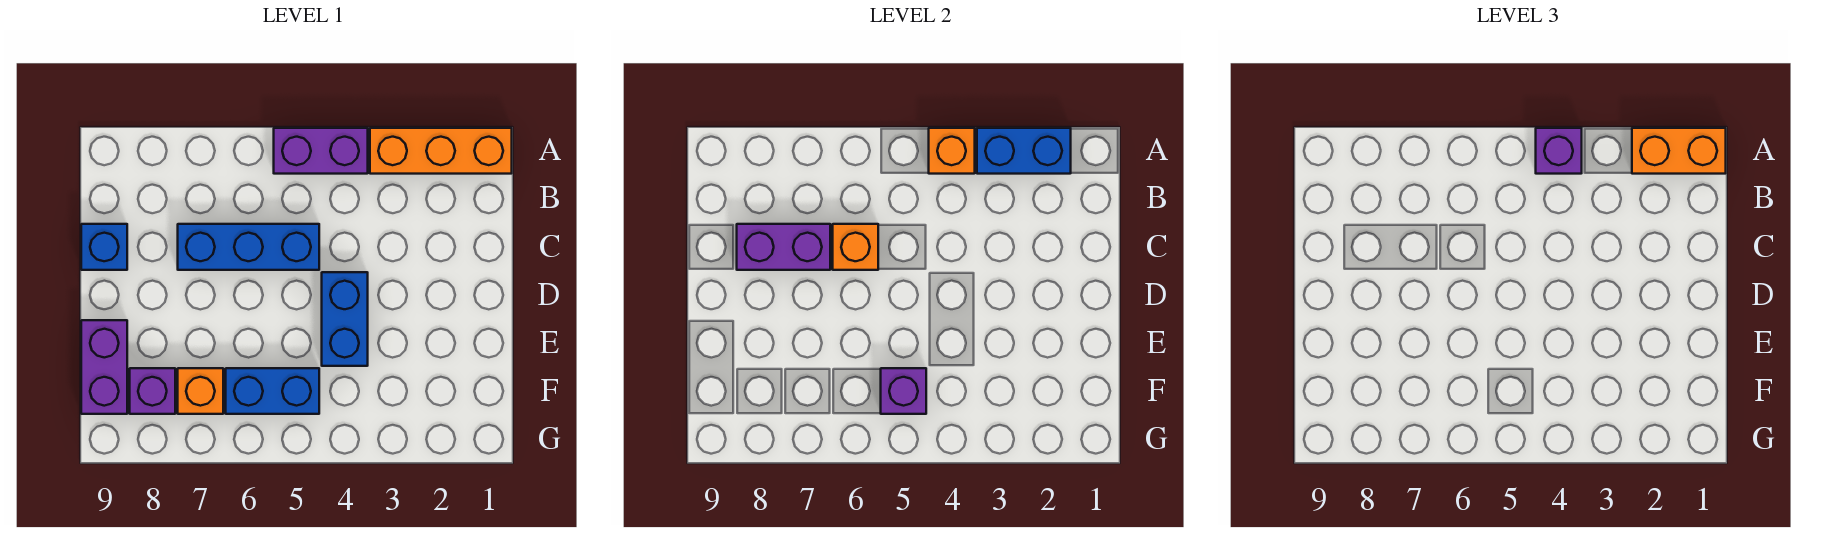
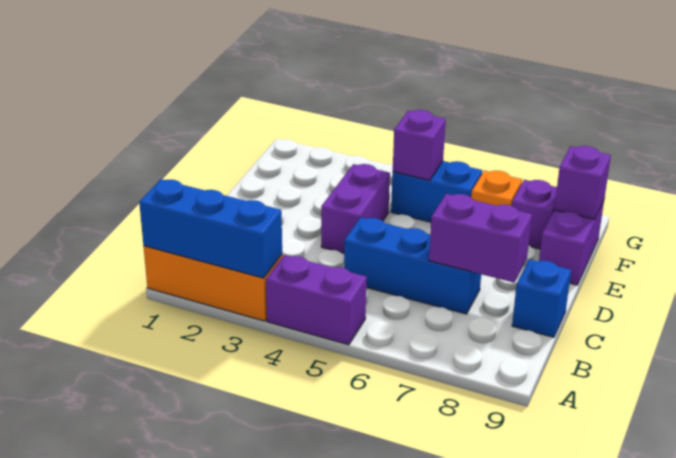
orange 1x2 brick [1632,128,1726,174] -> none
blue 1x2 brick [977,128,1071,174] -> blue 1x3 brick [139,179,282,278]
orange 1x1 brick [929,128,975,174] -> none
purple 1x1 brick [1536,128,1582,174] -> purple 1x1 brick moved to [554,146,611,219]
orange 1x1 brick [833,224,878,270] -> none
blue 1x2 brick [322,272,368,366] -> purple 1x2 brick [321,164,390,253]

